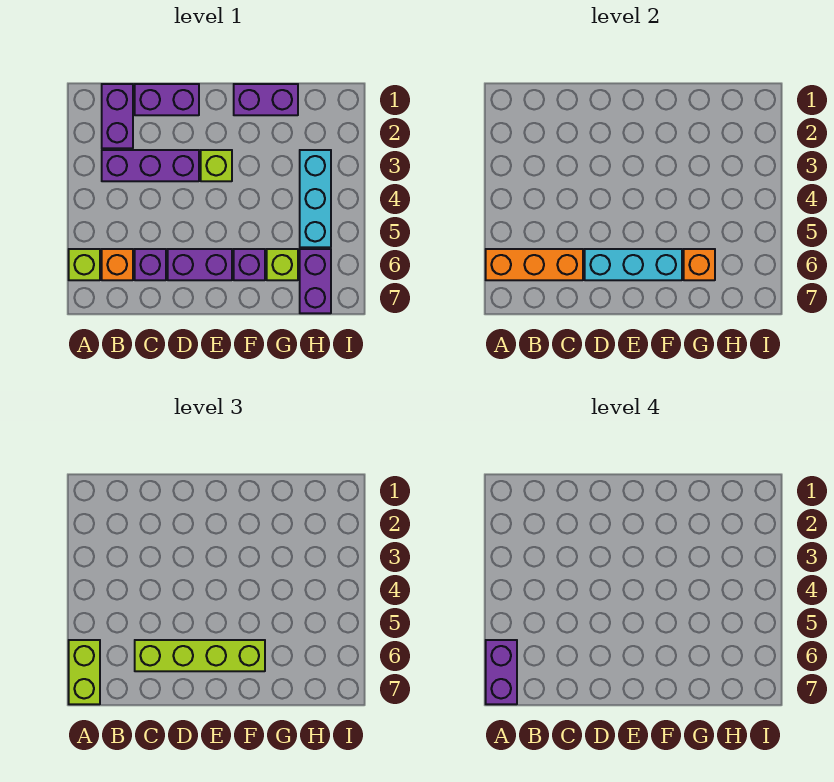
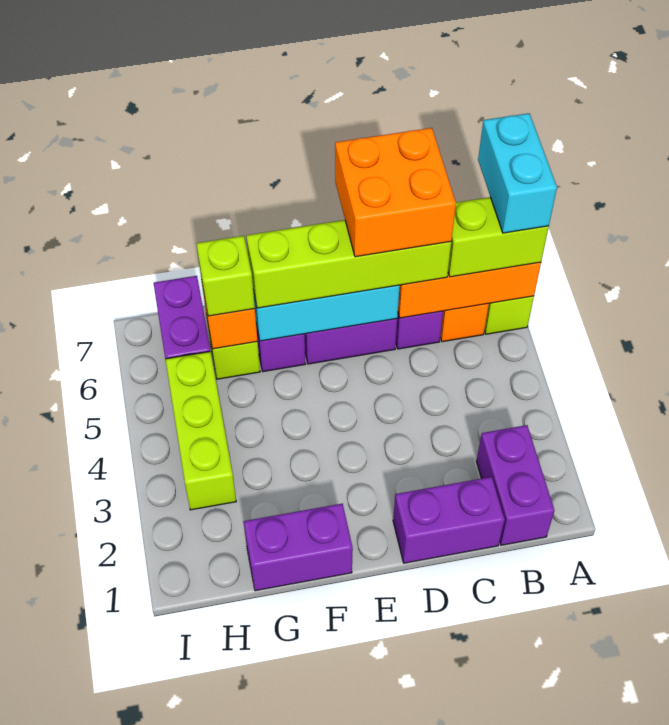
lime 1x2 brick [69,640,100,704] -> lime 1x2 brick turned to [448,197,549,277]
purple 1x2 brick [486,640,517,704] -> cyan 1x2 brick [478,113,557,233]
purple 1x3 brick [102,150,199,181] -> none
none -> orange 2x2 brick [335,128,456,257]
lime 1x1 brick [201,150,232,181] -> lime 1x1 brick moved to [196,236,255,316]
cyan 1x3 brick [300,150,331,247] -> lime 1x3 brick [165,352,236,510]

